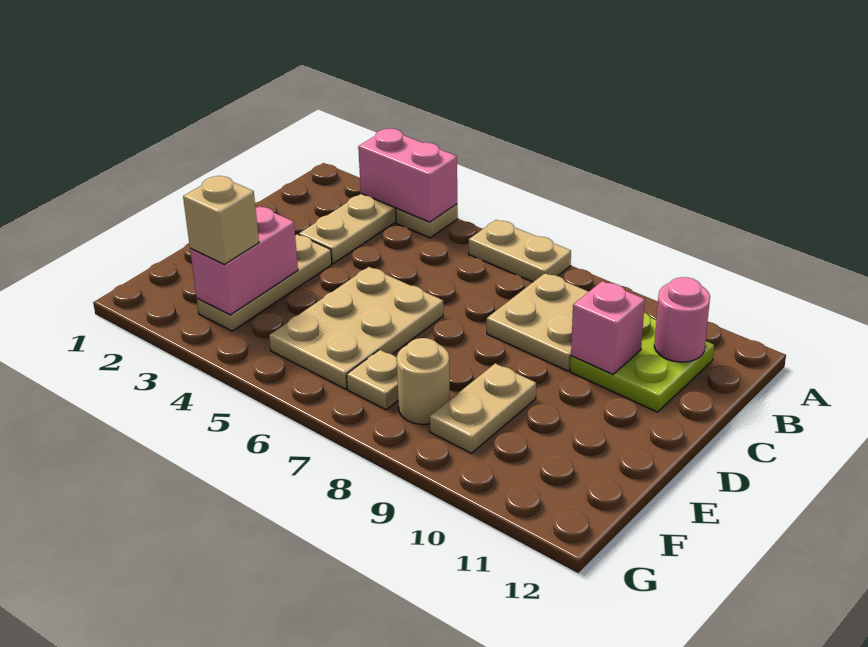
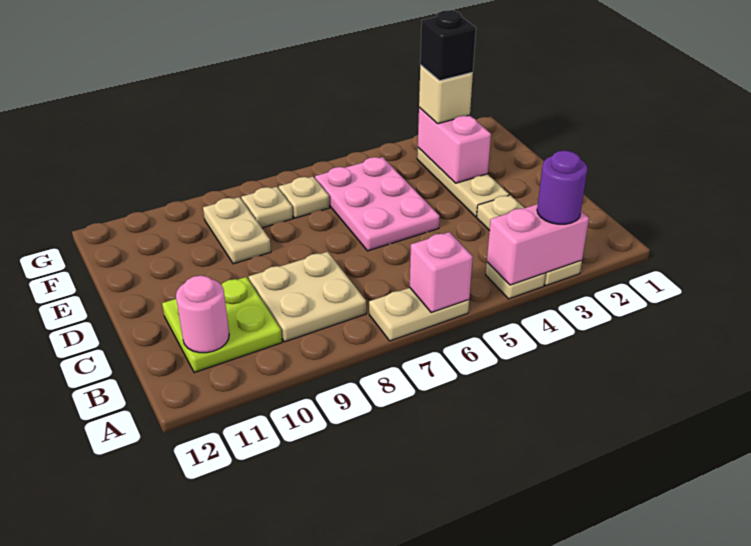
none -> purple 1x1 round brick [537,151,588,224]
pink 1x1 brick [571,281,645,374] -> pink 1x1 brick moved to [410,232,473,313]
tan 2x3 plate [269,267,443,389] -> pink 2x3 plate [315,157,440,251]
none -> black 1x1 brick [420,10,476,81]
tan 1x1 round brick [397,338,450,425] -> tan 1x1 plate [241,187,293,228]

